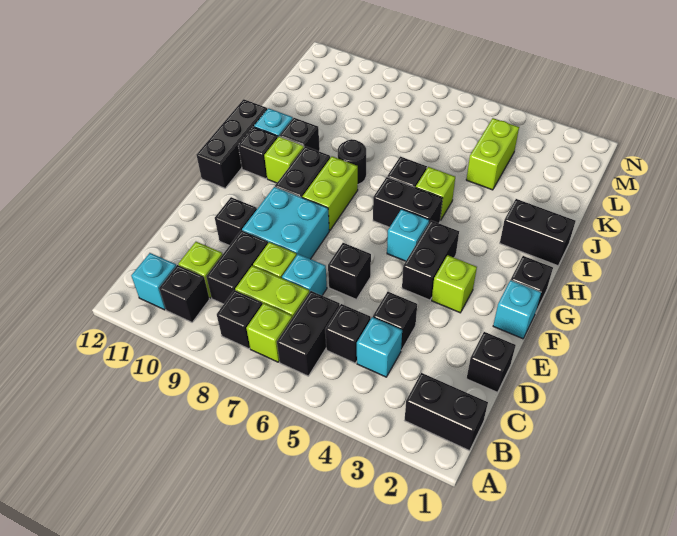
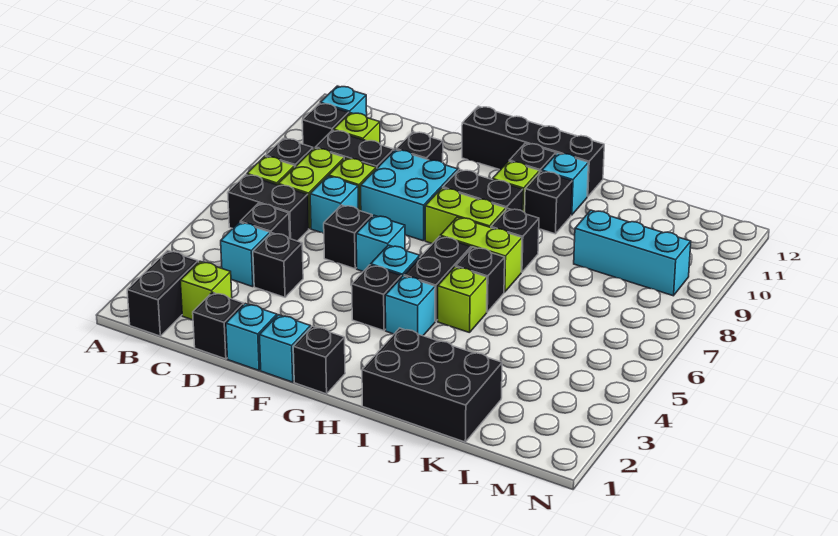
none -> cyan 1x1 brick [226,304,277,370]
lime 1x1 brick [432,255,477,313] -> lime 1x1 brick moved to [180,261,232,320]
black 1x2 brick [402,221,459,300] -> black 1x1 brick [352,265,401,331]
none -> cyan 1x1 brick [356,215,405,271]
black 1x3 brick [197,99,267,188] -> black 1x4 brick [462,106,604,197]
none -> cyan 1x1 brick [385,276,435,336]
black 1x2 brick [500,199,575,266] -> black 2x3 brick [362,328,502,442]
black 1x1 round brick [338,139,366,184] -> black 1x1 brick [491,208,539,272]
lime 1x2 brick [466,118,519,190] -> lime 1x2 brick moved to [440,217,522,292]
none -> cyan 1x3 brick [574,210,691,296]

